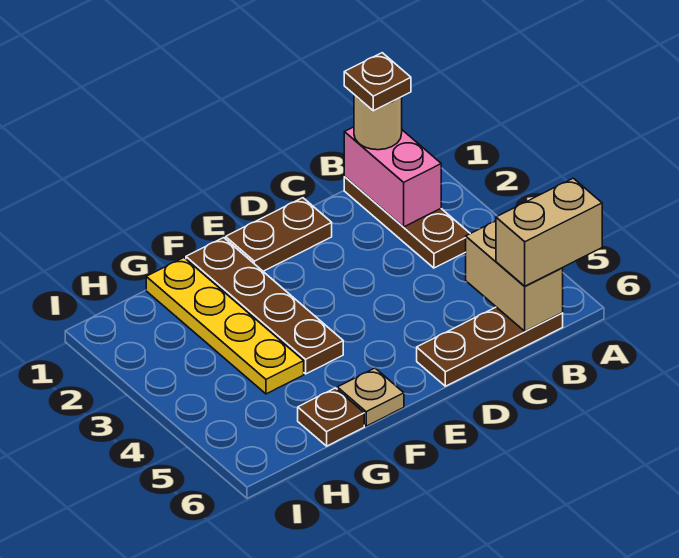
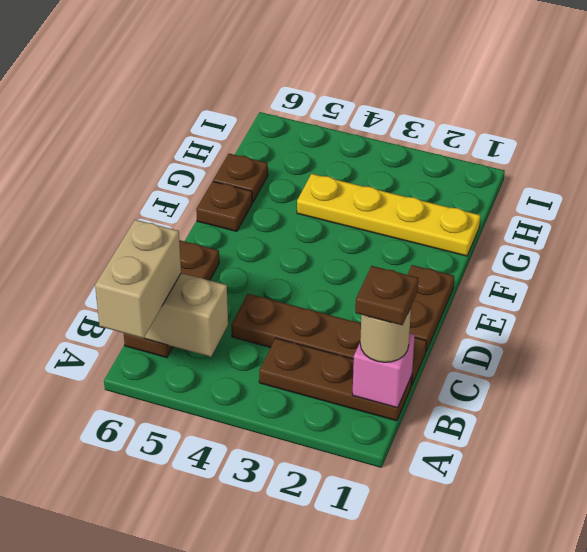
pink 1x2 brick [344,127,441,227] -> pink 1x1 brick [352,333,415,408]
brown 1x4 plate [186,238,343,374] -> brown 1x4 plate moved to [231,294,427,386]
tan 1x1 plate [337,368,404,426] -> brown 1x1 plate [196,181,252,231]

